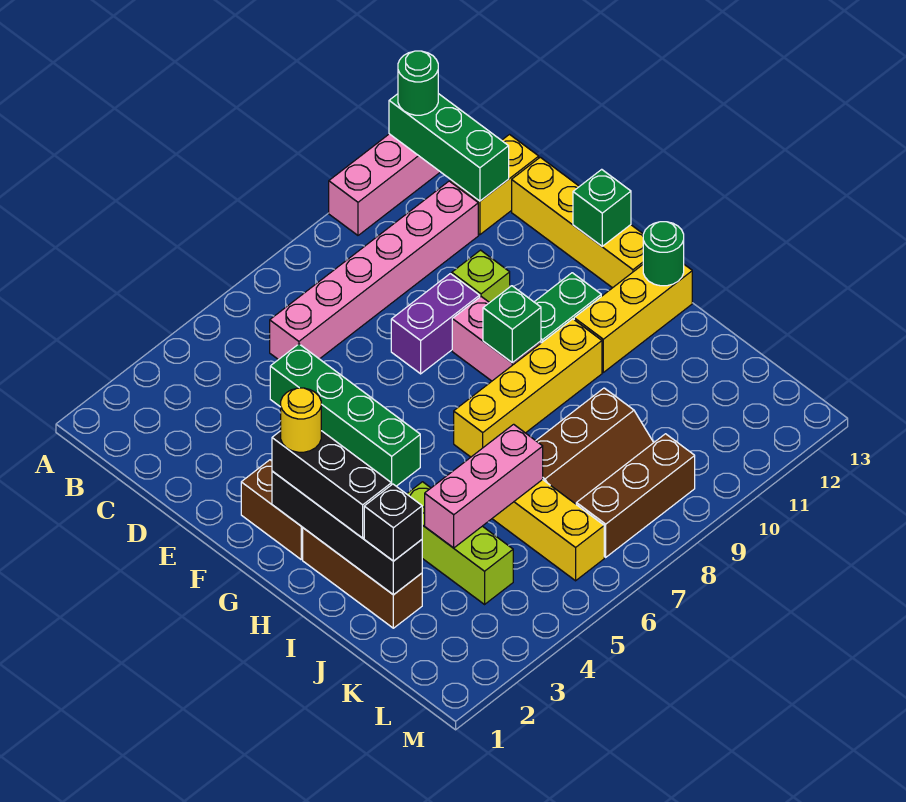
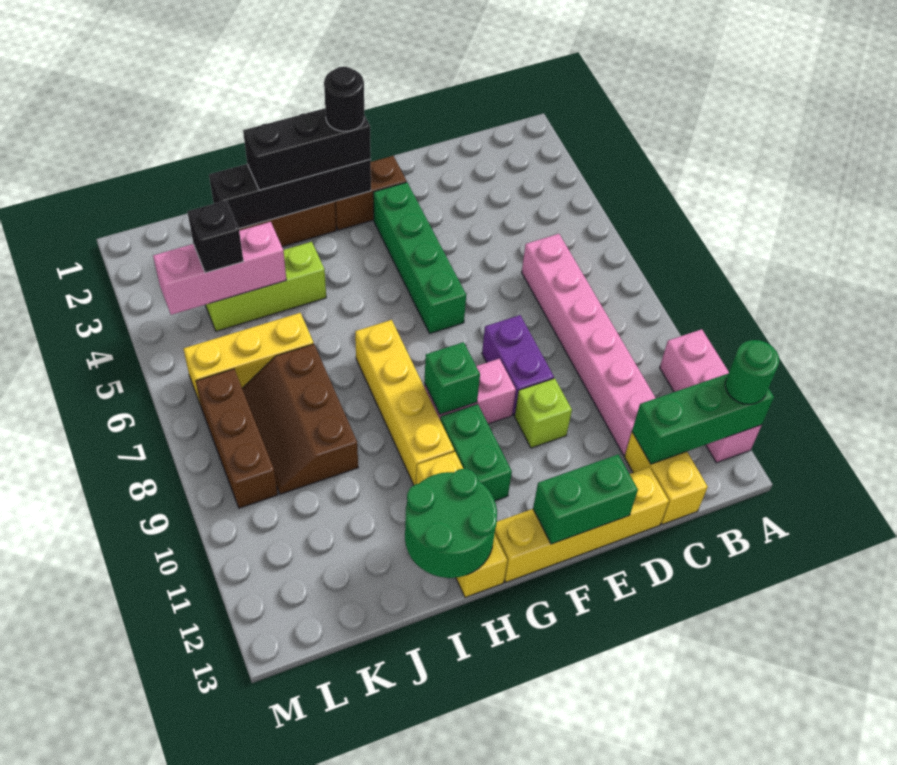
green 1x4 brick [270,344,420,486] -> green 1x4 brick turned to [373,182,466,333]
green 1x1 brick [573,169,631,246] -> green 1x2 brick [533,455,638,544]
yellow 1x1 round brick [281,388,321,452] -> black 1x1 round brick [324,67,364,131]
green 1x1 round brick [643,222,684,286] -> green 2x2 round brick [405,469,497,578]
black 1x1 brick [364,484,422,561] -> black 1x1 brick moved to [187,200,244,273]
pink 1x3 brick [425,424,543,548] -> pink 1x3 brick turned to [153,222,286,315]

